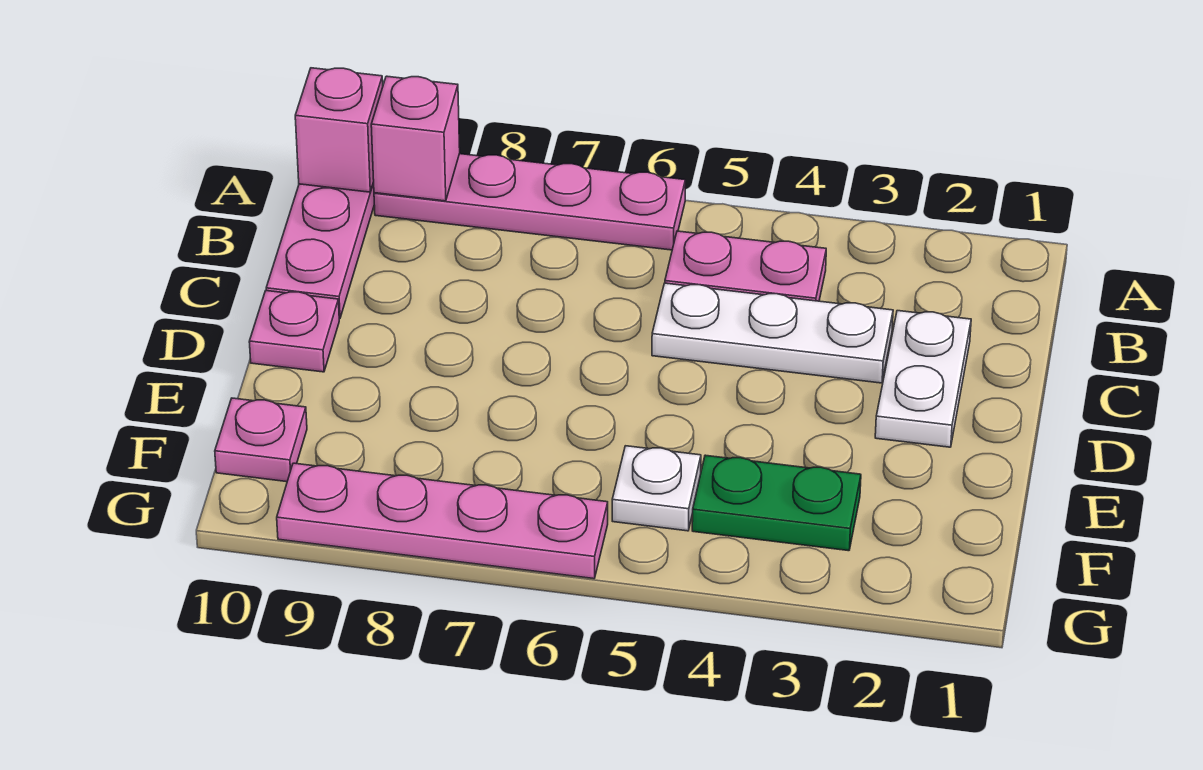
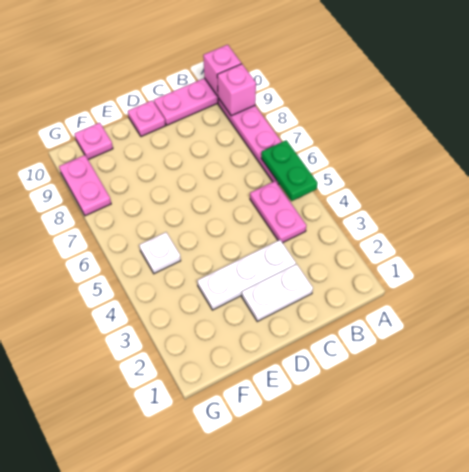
white 1x3 plate [652,283,893,383] -> white 1x3 plate turned to [197,240,296,310]
green 1x2 plate [692,455,861,551] -> green 1x2 plate moved to [261,140,318,201]
pink 1x4 plate [277,463,608,579] -> pink 1x2 plate [59,155,111,216]

